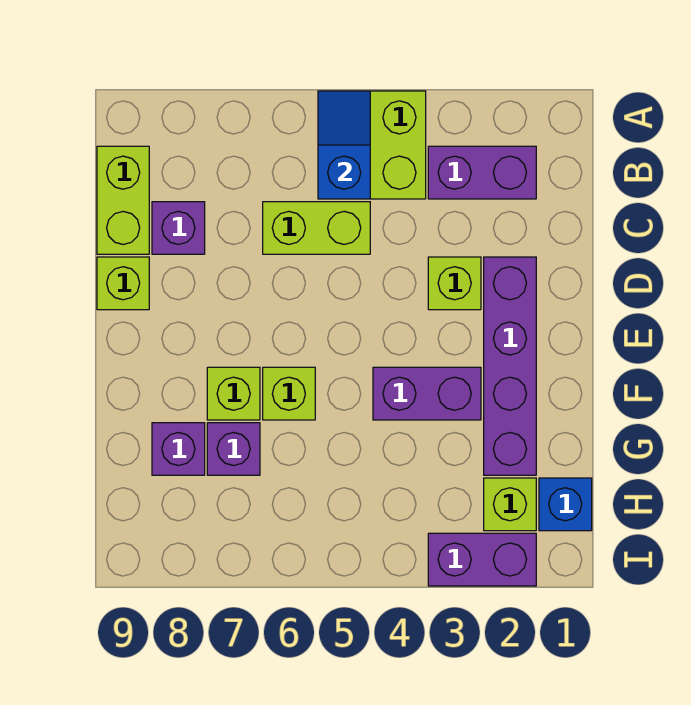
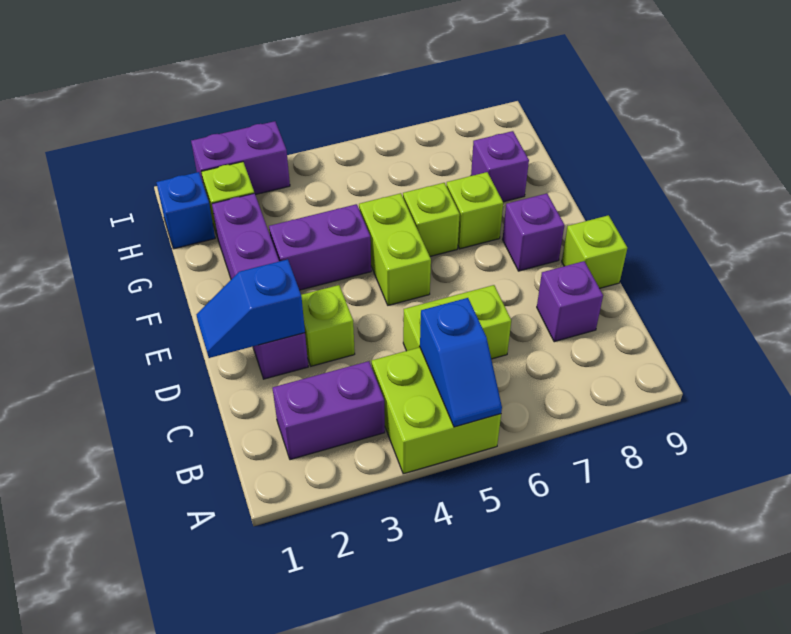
lime 1x2 brick [97,146,149,254] -> lime 1x2 brick moved to [359,193,431,305]
none -> blue 1x2 slope [196,259,305,358]
purple 1x1 brick [207,423,260,475] -> purple 1x1 brick moved to [503,193,564,271]

